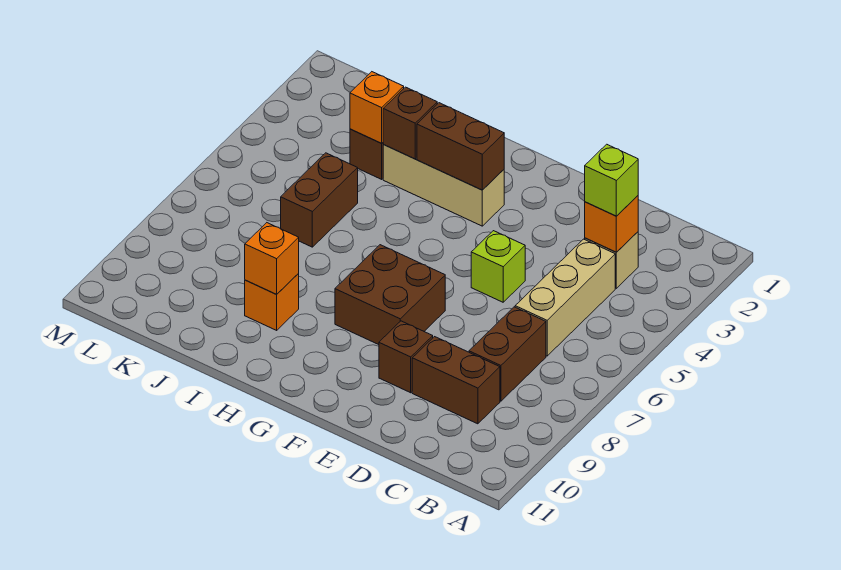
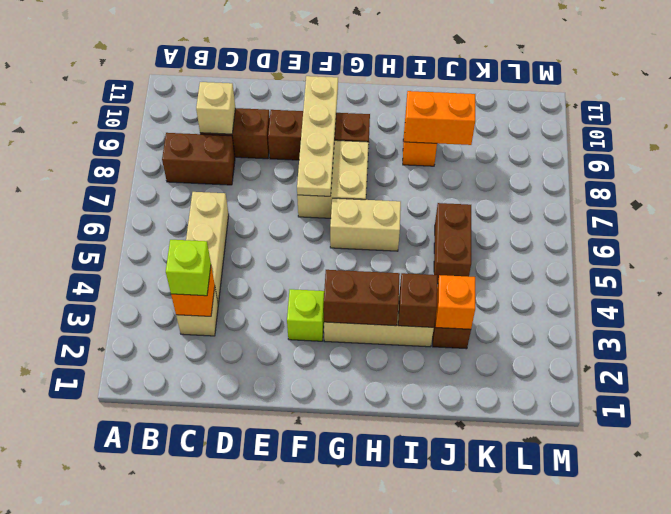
brown 1x2 brick [469,307,546,401] -> brown 1x2 brick turned to [162,133,235,185]
none -> tan 1x1 brick [196,82,235,134]
lime 1x1 brick [471,231,525,302] -> lime 1x1 brick moved to [287,289,324,341]
brown 1x1 brick [379,321,433,393] -> brown 1x3 brick [268,110,370,160]
brown 2x2 brick [335,245,445,345] -> tan 2x2 brick [297,140,369,218]
none -> tan 1x4 plate [297,76,338,196]
none -> tan 1x2 brick [330,198,401,251]
orange 1x1 brick [245,223,299,294] -> orange 1x2 brick [405,91,475,145]

